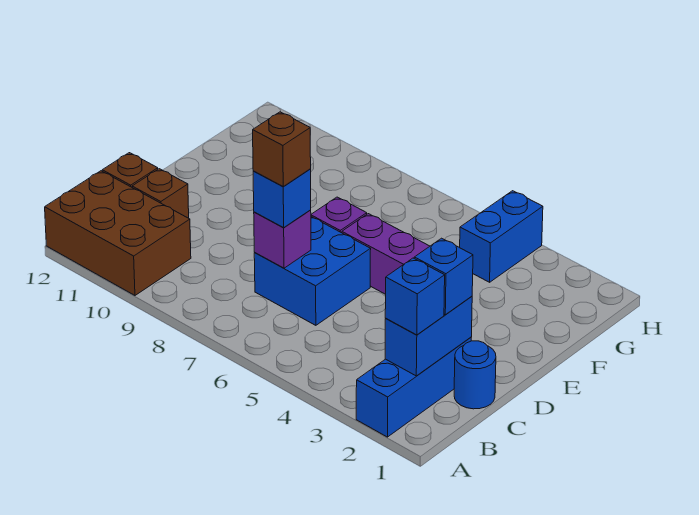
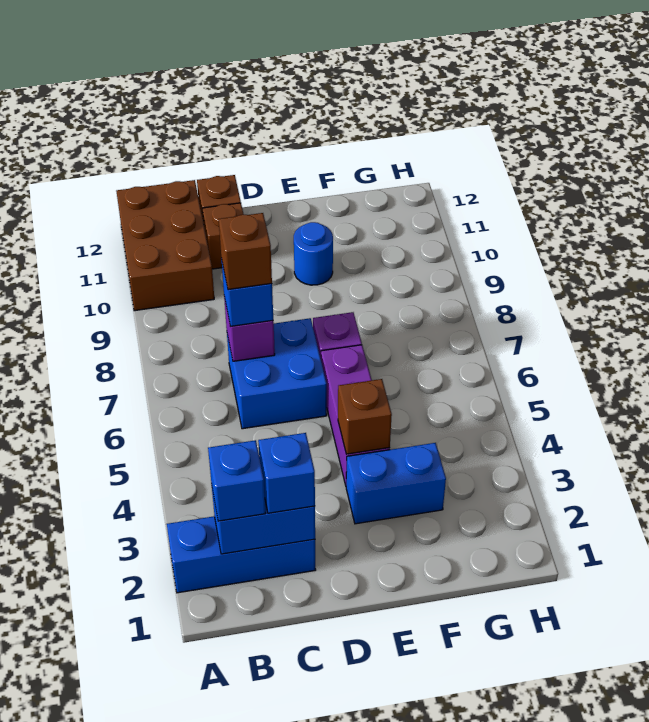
blue 1x1 round brick [454,341,496,409] -> blue 1x1 round brick moved to [294,222,333,285]
none -> brown 1x1 brick [338,379,392,454]
blue 1x2 brick [460,191,543,282] -> blue 1x2 brick moved to [346,443,446,524]

